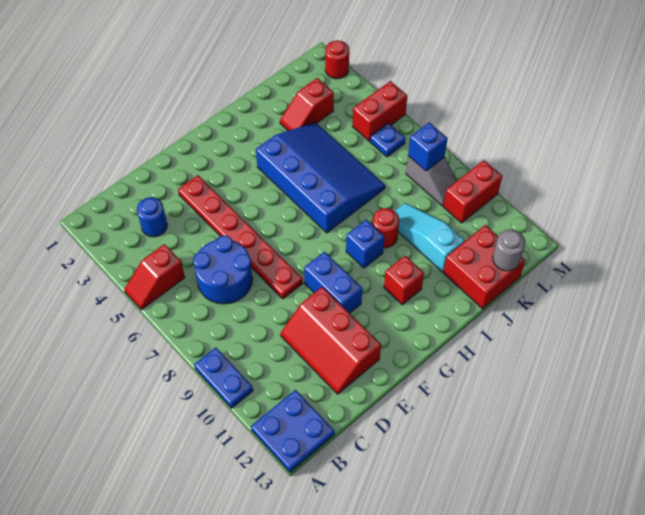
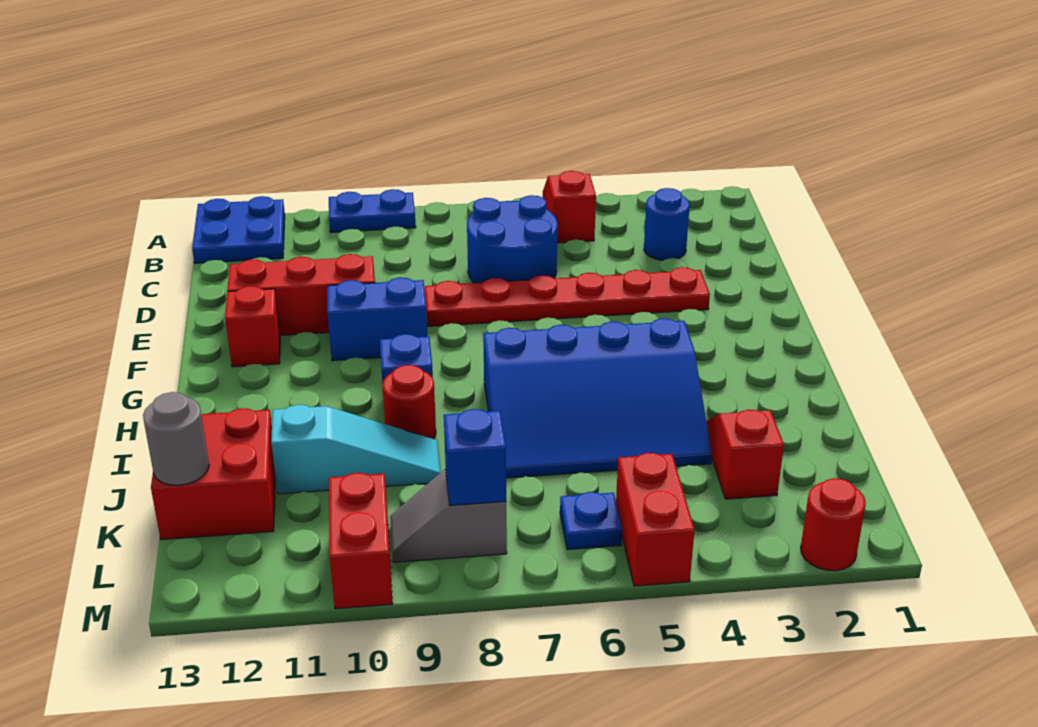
red 1x1 brick [384,256,424,305] -> red 1x1 brick moved to [225,286,280,367]

